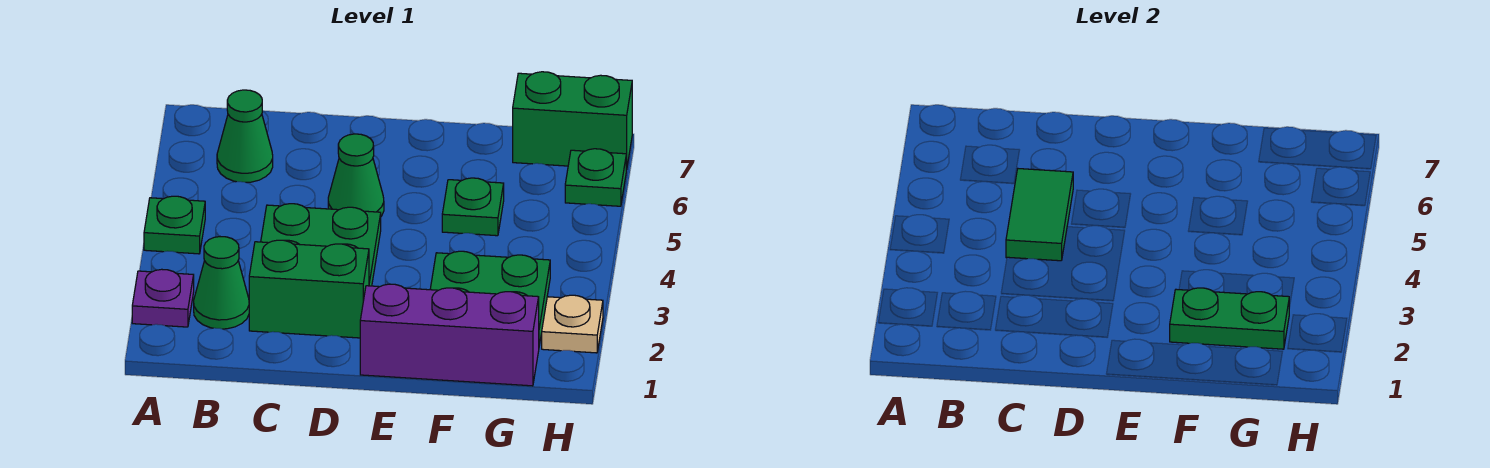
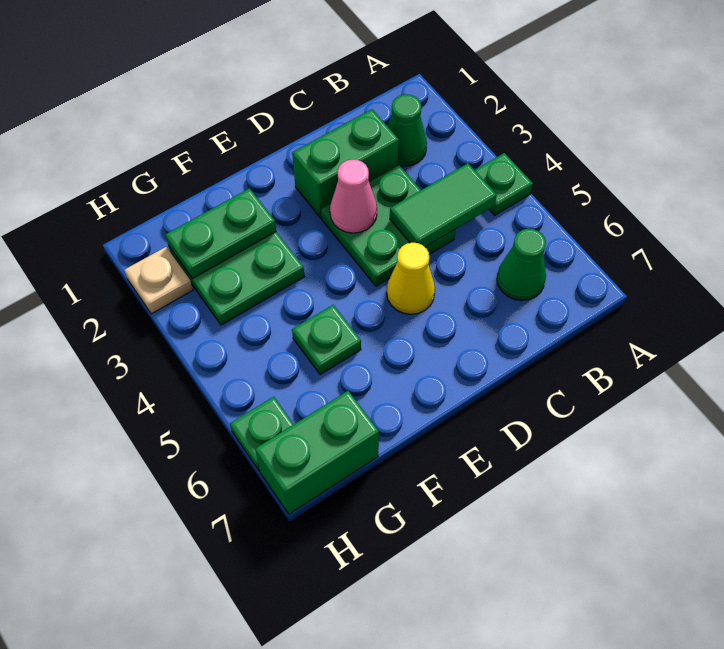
purple 1x1 plate [132,269,194,327] -> none
green 1x2 tile [1006,169,1073,261] -> green 1x2 tile turned to [390,163,497,247]
none -> pink 1x1 cone [330,160,377,233]
green 1x1 cone [328,134,384,216] -> yellow 1x1 cone [387,243,435,314]
purple 1x3 brick [360,284,539,386] -> none

